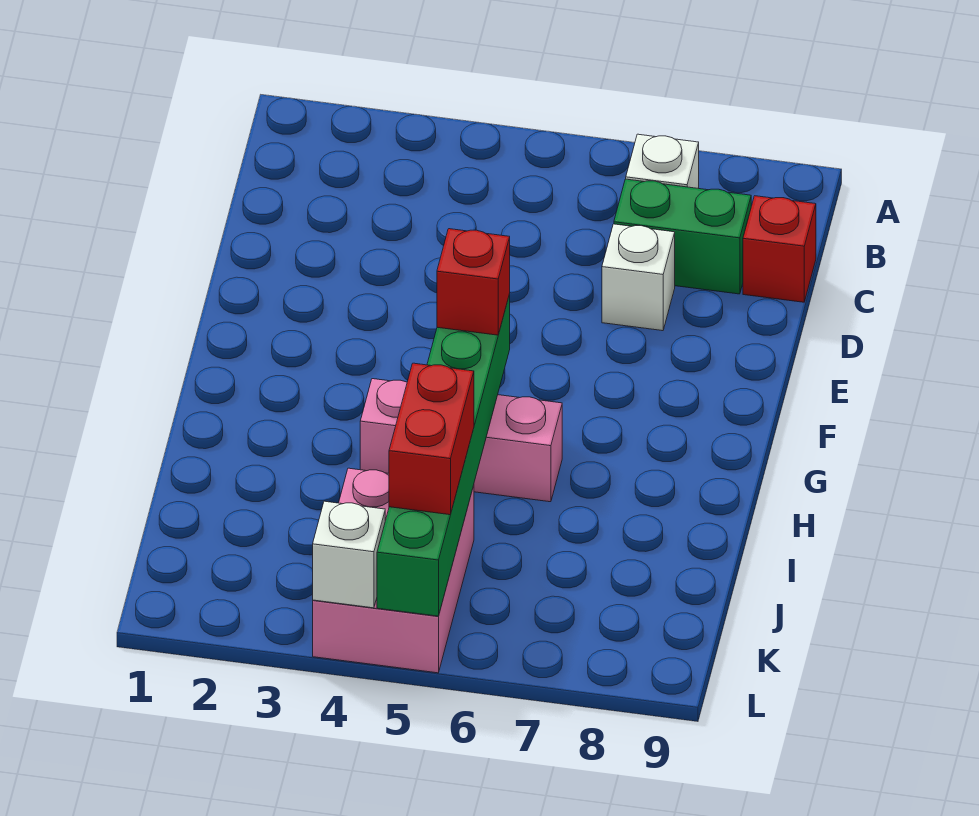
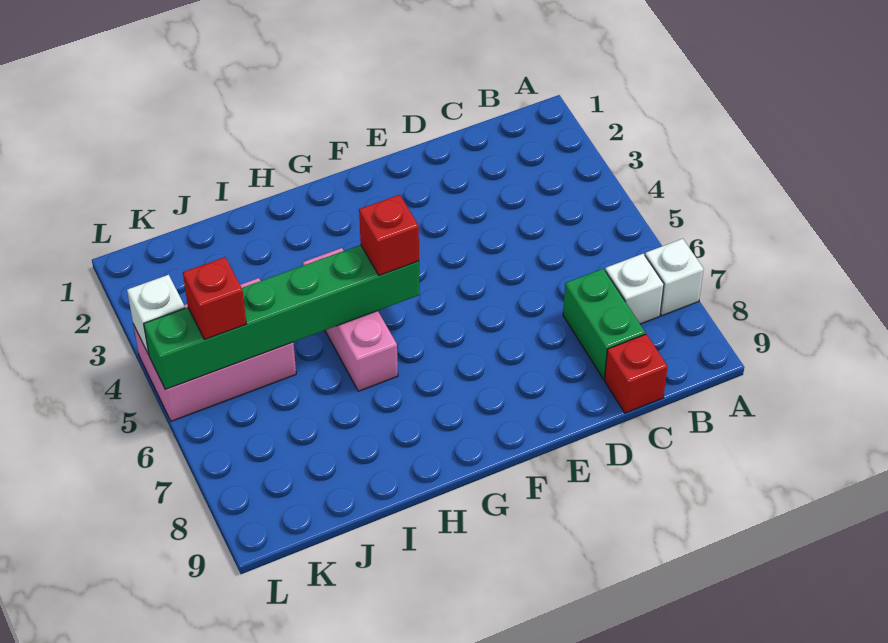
white 1x1 brick [602,224,675,331] -> white 1x1 brick moved to [645,239,704,316]
red 1x2 brick [389,363,474,515] -> red 1x1 brick [183,257,246,340]

